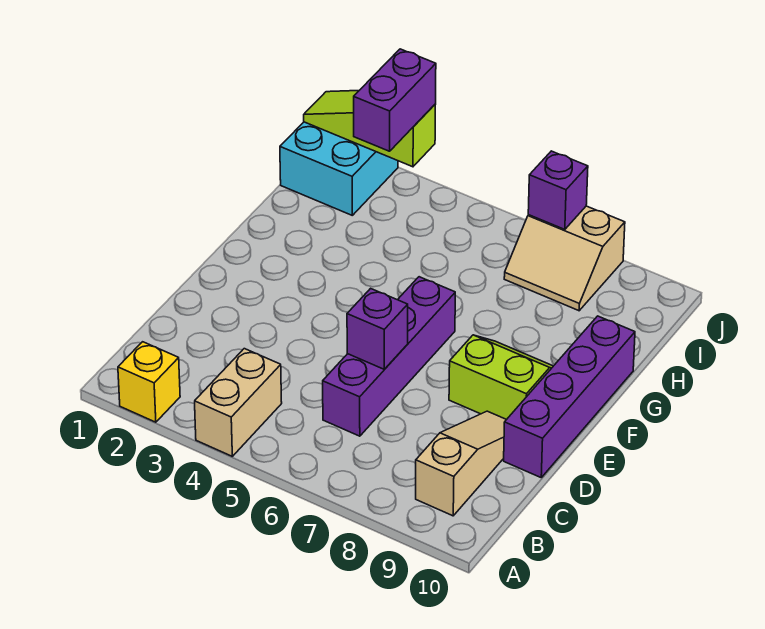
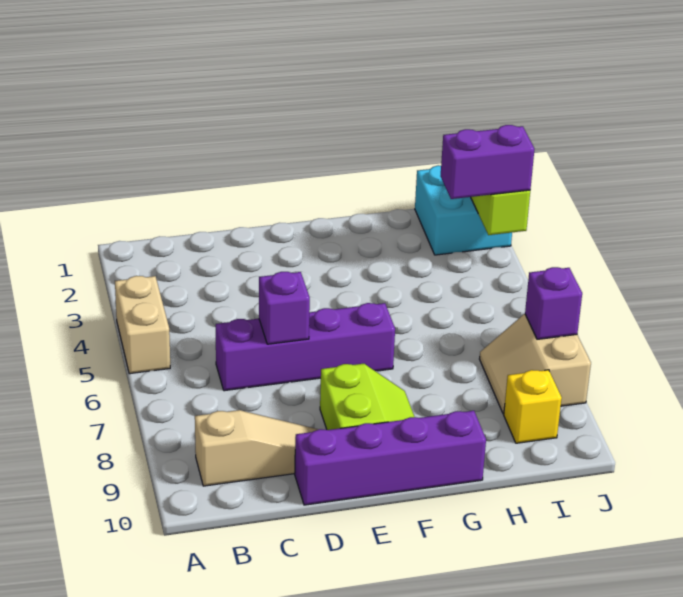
yellow 1x1 brick [118,342,180,422] -> yellow 1x1 brick moved to [504,370,562,443]
tan 1x2 brick [195,349,282,456] -> tan 1x2 brick turned to [115,276,170,374]

